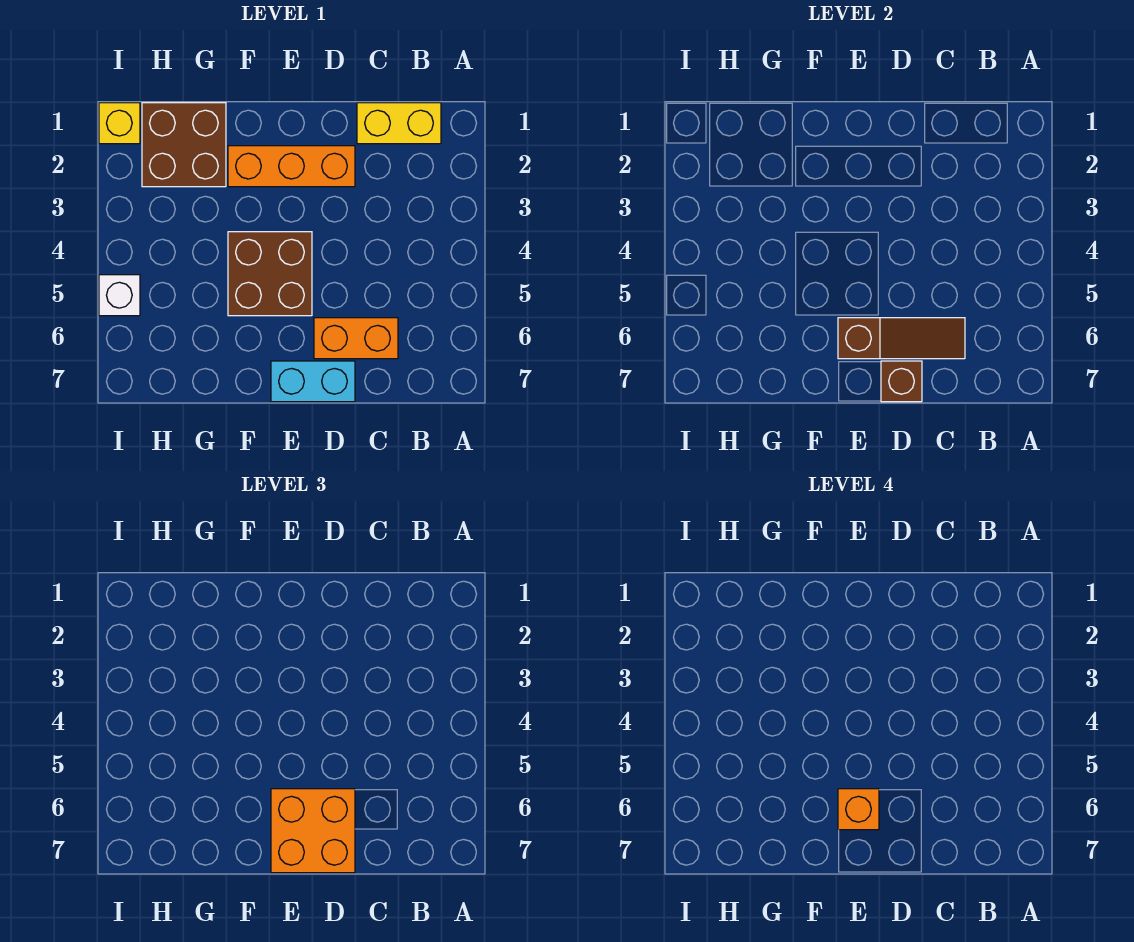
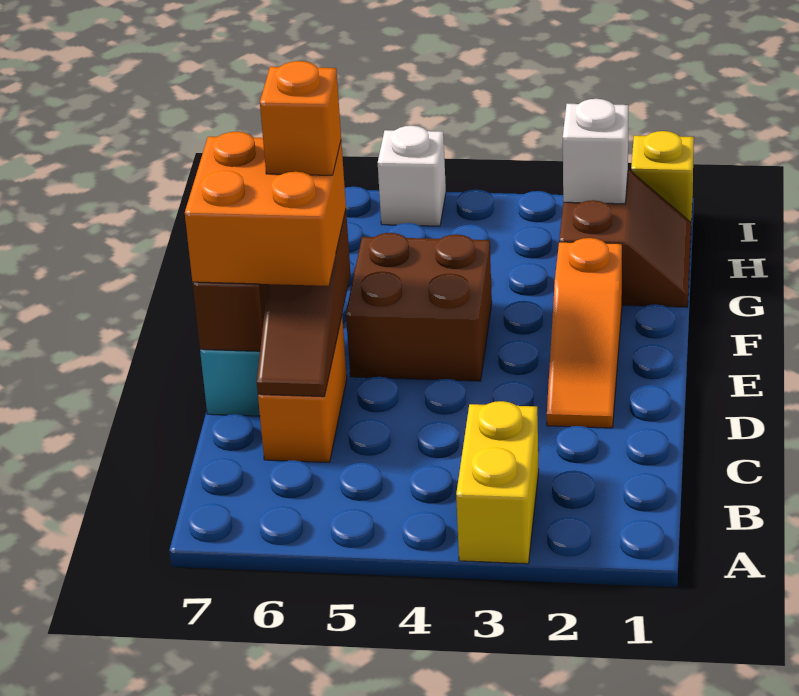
yellow 1x2 brick [357,103,441,144] -> yellow 1x2 brick moved to [456,401,539,564]
orange 1x3 brick [228,146,355,187] -> orange 1x3 slope [547,238,622,428]
brown 2x2 brick [142,103,226,187] -> brown 2x2 slope [559,170,691,307]
none -> white 1x1 brick [563,99,628,204]

